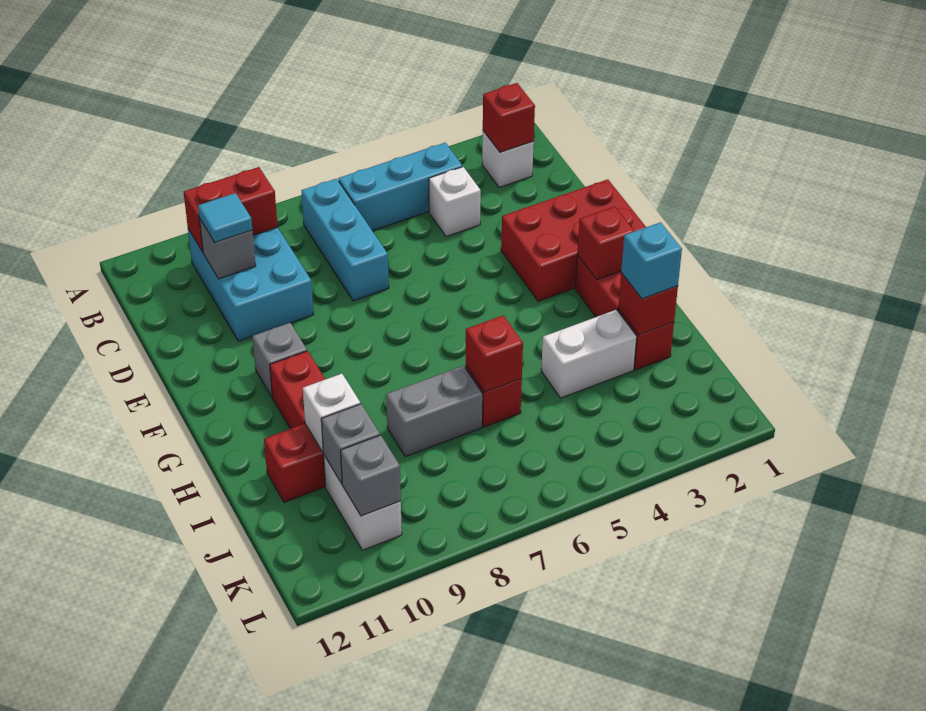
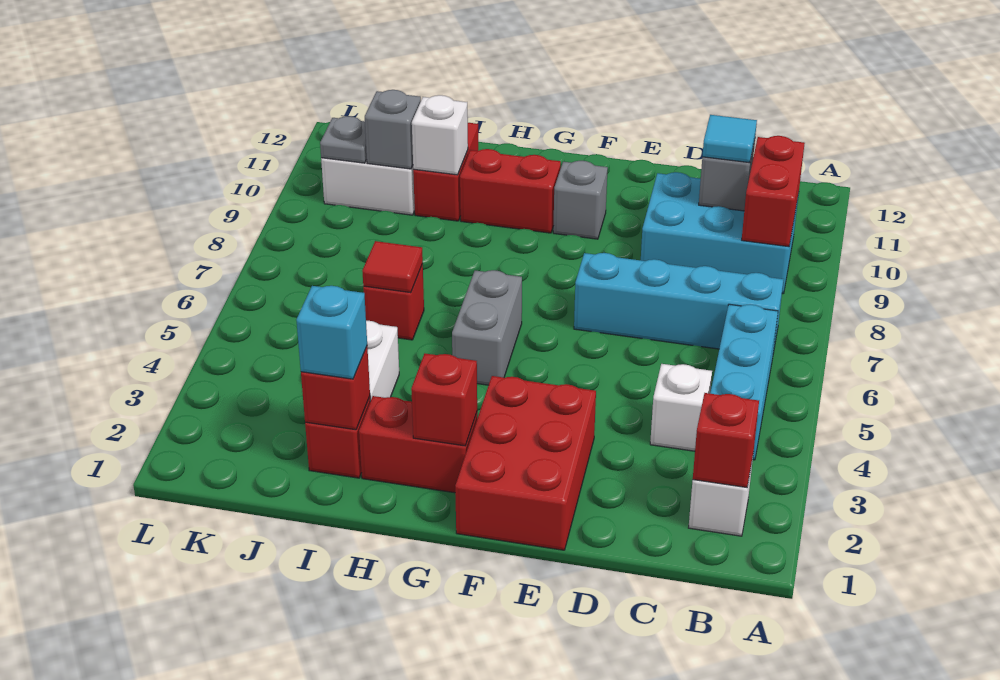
cyan 1x3 brick [301,179,389,301] -> cyan 1x4 brick [574,253,784,353]
red 1x1 brick [466,315,523,392] -> red 1x1 tile [362,241,423,293]
grey 1x2 brick [386,366,483,457] -> grey 1x2 brick moved to [452,270,522,385]
grey 1x1 brick [341,435,401,516] -> grey 1x1 plate [320,116,367,163]

